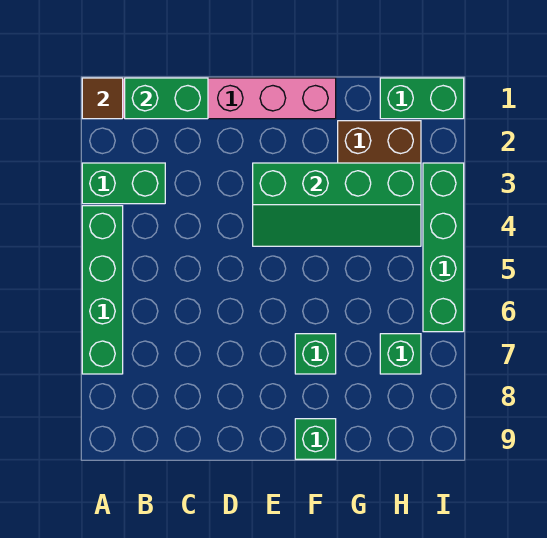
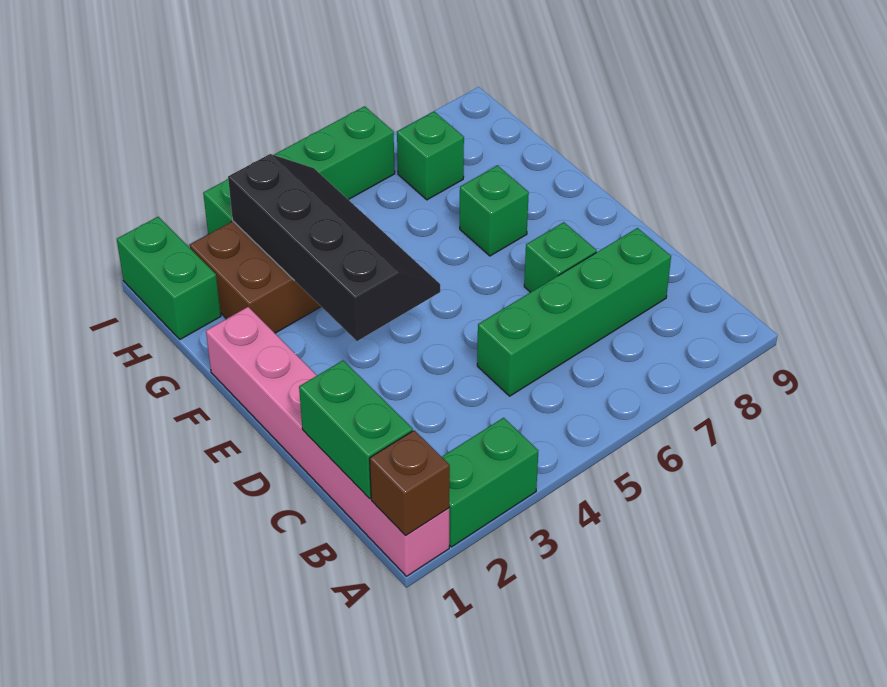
brown 1x1 tile [82,78,123,119] -> brown 1x1 brick [370,430,450,536]
green 1x2 brick [82,163,165,204] -> green 1x2 brick turned to [442,418,538,547]
green 1x4 brick [82,206,123,374] -> green 1x4 brick moved to [477,228,671,396]
green 2x4 slope [253,163,421,246] -> black 2x4 slope [228,154,440,341]
green 1x1 brick [295,419,336,459] -> green 1x1 brick moved to [524,222,597,292]

